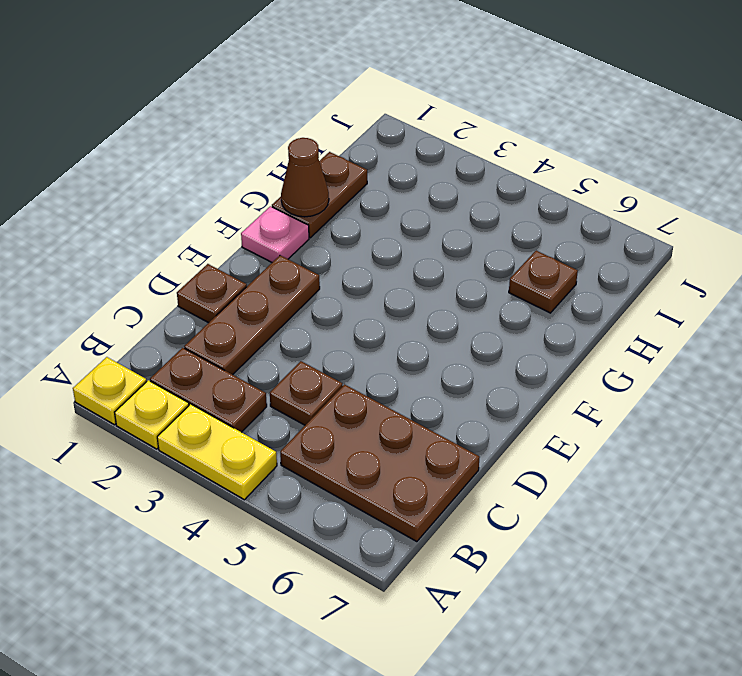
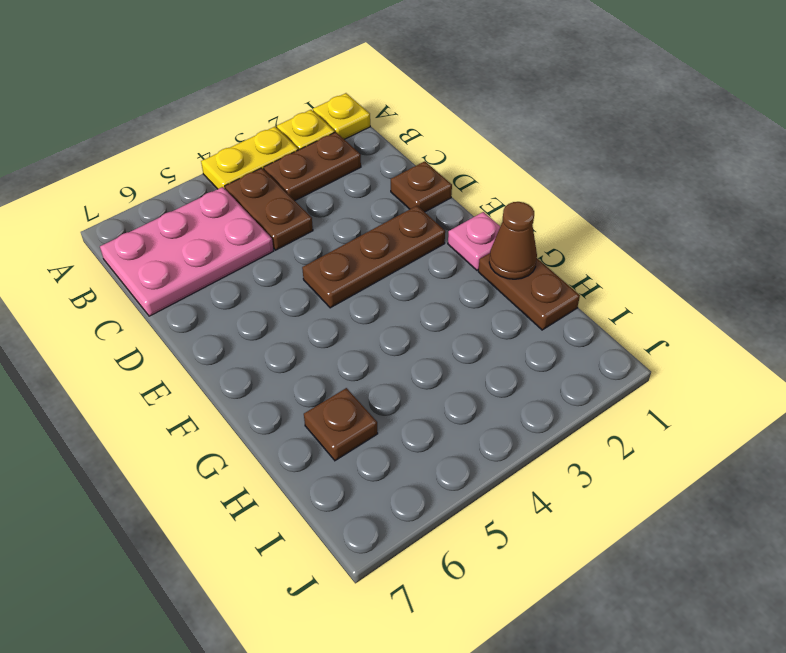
brown 2x3 plate [280,384,480,542] -> pink 2x3 plate [100,187,274,316]
brown 1x3 plate [184,255,320,375] -> brown 1x3 plate turned to [302,206,445,308]
brown 1x1 plate [270,361,343,425] -> brown 1x2 plate [225,168,313,250]

